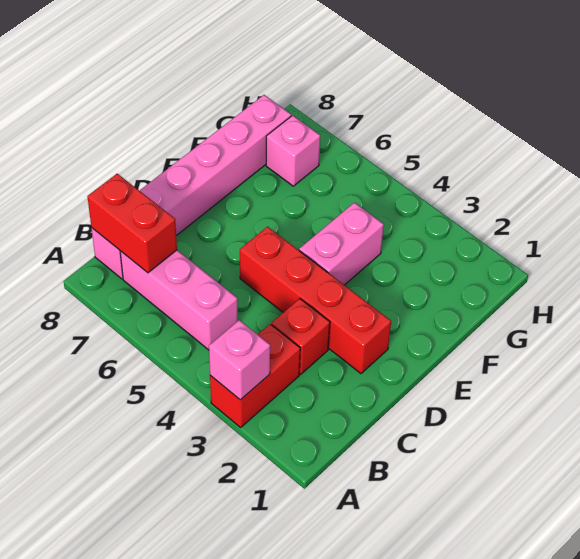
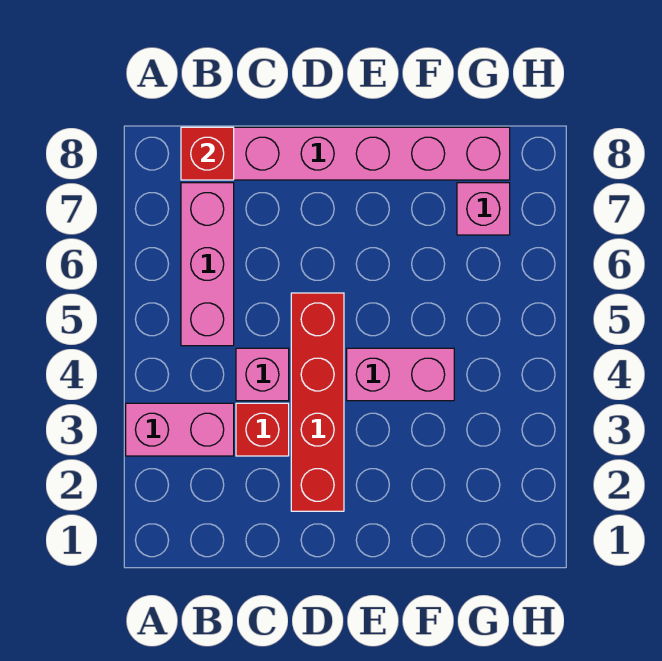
red 1x2 brick [210,324,300,427] -> pink 1x2 brick [126,403,234,456]
pink 1x1 brick [209,320,270,400] -> pink 1x1 brick moved to [236,348,289,401]
red 1x2 brick [87,174,177,273] -> red 1x1 brick [181,127,234,180]

